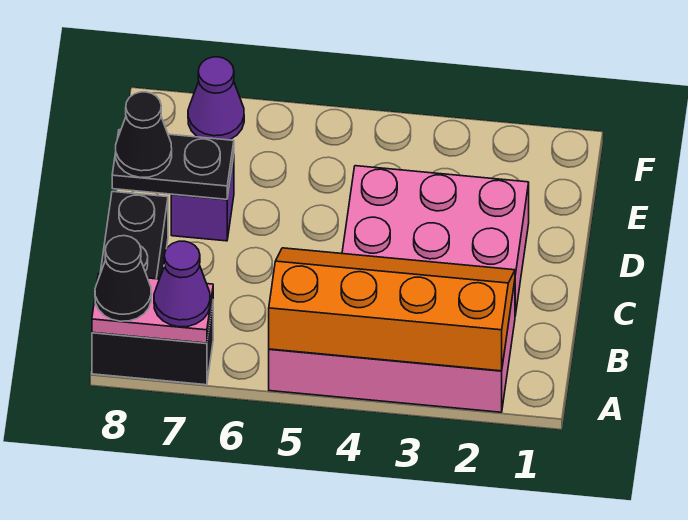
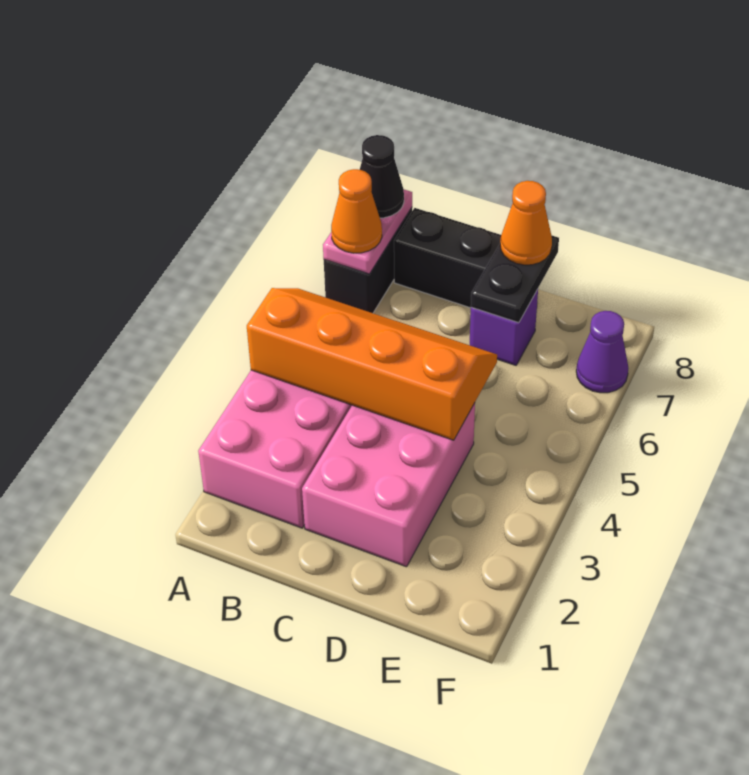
orange 2x4 slope [269,248,515,371] -> orange 2x4 slope turned to [247,288,497,440]
purple 1x1 cone [154,241,210,327] -> orange 1x1 cone [331,169,382,253]
black 1x1 cone [116,92,172,177] -> orange 1x1 cone [500,181,552,265]

